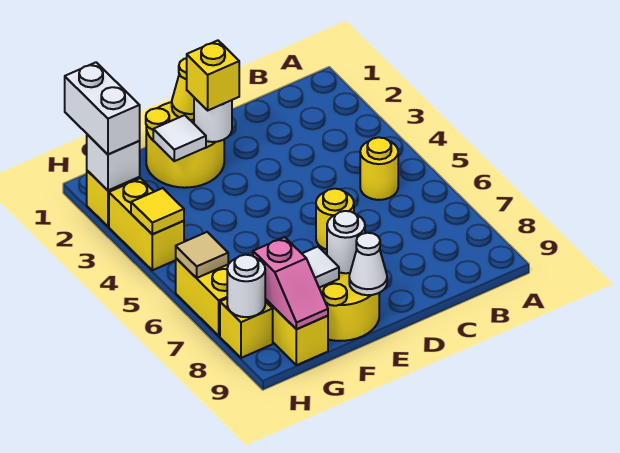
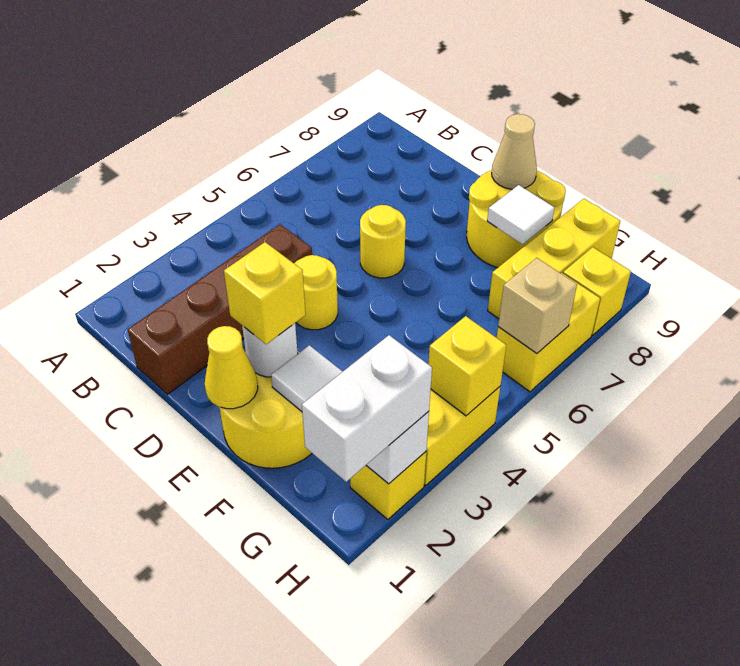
yellow 1x1 round brick [360,137,398,200] -> yellow 1x1 round brick moved to [294,255,338,330]
none -> brown 1x4 brick [128,225,312,394]
white 1x1 round brick [327,211,365,273] -> none
white 1x1 cone [349,233,387,295] -> tan 1x1 cone [492,114,537,189]
pink 1x2 slope [253,237,328,329] -> none
yellow 1x1 tile [131,188,184,234] -> yellow 1x1 brick [428,316,506,416]
tan 1x1 tile [176,232,228,278] -> tan 1x1 brick [498,258,577,353]
white 1x1 round brick [227,255,265,317] -> none

